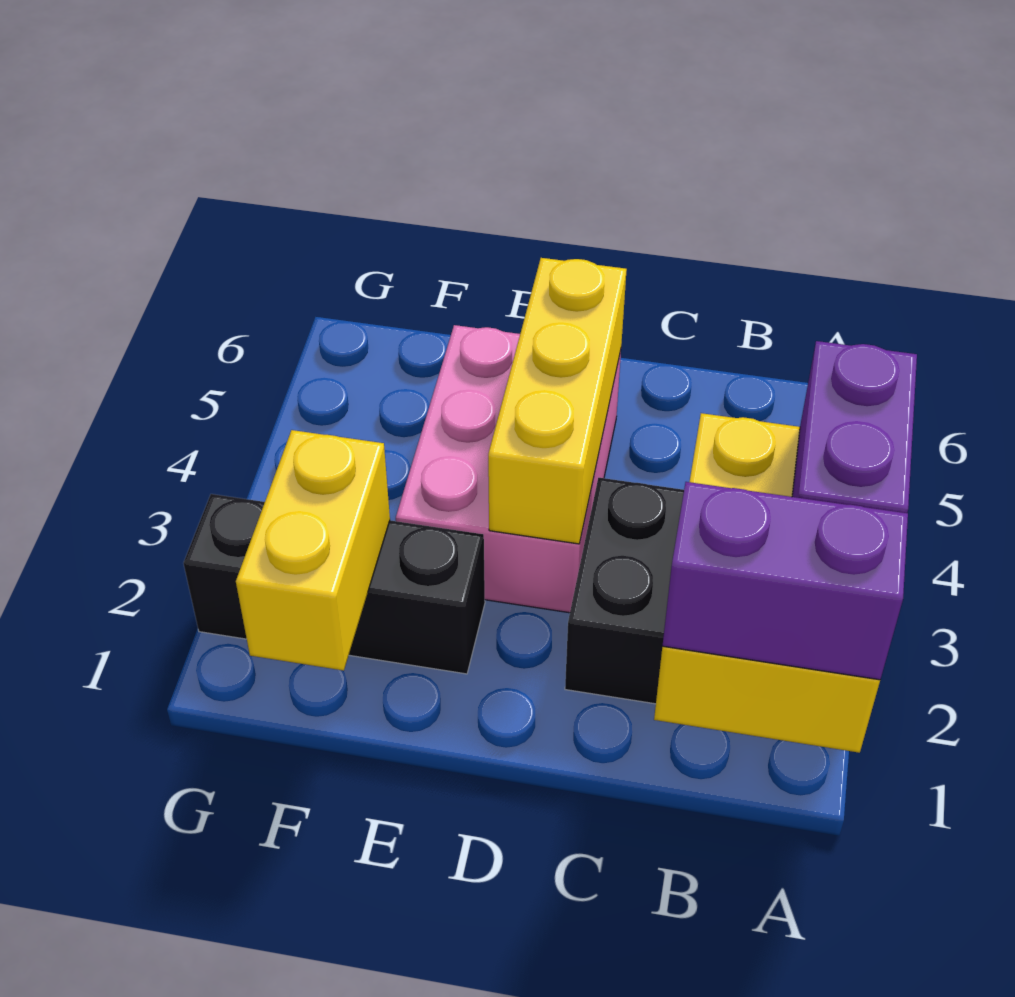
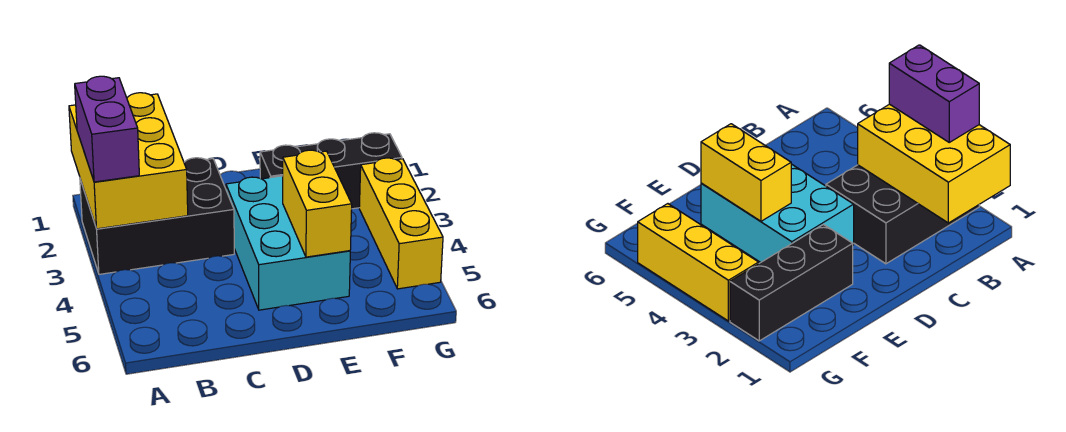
purple 1x2 brick [663,482,908,680] -> none
pink 2x3 brick [396,325,621,613] -> cyan 2x3 brick [226,176,350,310]
yellow 1x3 brick [488,258,627,544] -> yellow 1x3 brick moved to [359,158,443,289]
yellow 1x2 brick [236,430,390,671] -> yellow 1x2 brick moved to [283,150,352,257]

